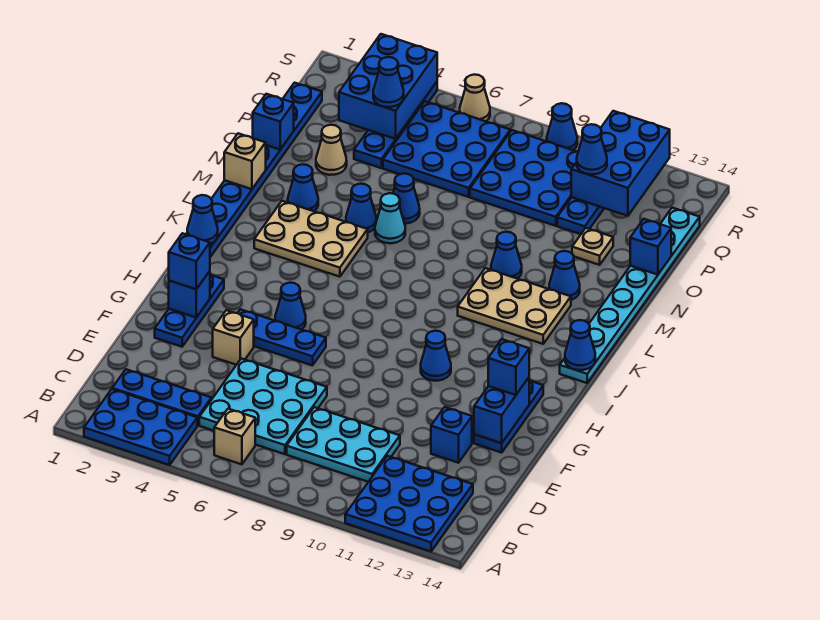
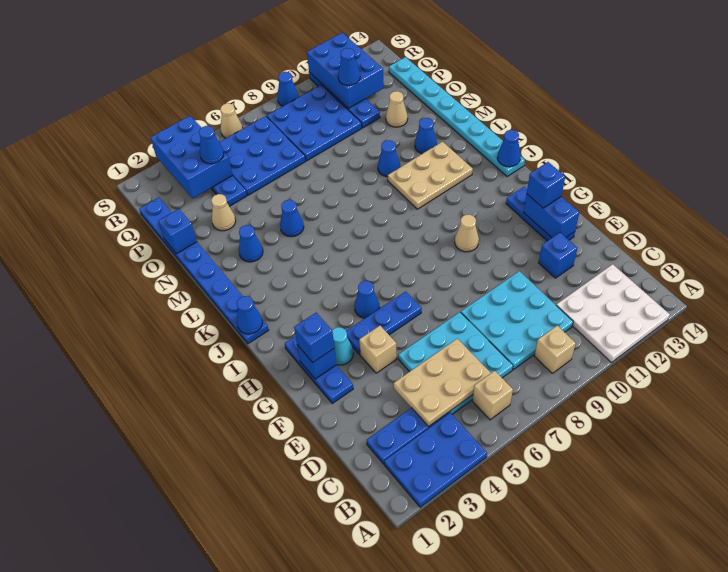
blue 3x3 plate [345,456,473,551] -> white 3x3 plate [556,264,670,362]
cyan 2x3 plate [287,407,400,482] -> cyan 3x3 plate [461,271,573,370]
blue 1x1 cone [421,331,451,381] -> tan 1x1 cone [455,215,479,252]
tan 2x3 plate [254,201,368,277] -> tan 2x3 plate moved to [394,339,491,427]
tan 1x1 brick [224,133,266,189] -> tan 1x1 brick moved to [534,326,576,373]
cyan 1x1 cone [375,193,405,243] -> cyan 1x1 cone moved to [332,327,354,365]
blue 1x1 cone [393,173,420,223] -> none
tan 1x1 plate [572,228,613,265] -> tan 1x1 cone [386,91,408,127]
blue 1x1 brick [630,219,671,275] -> none

